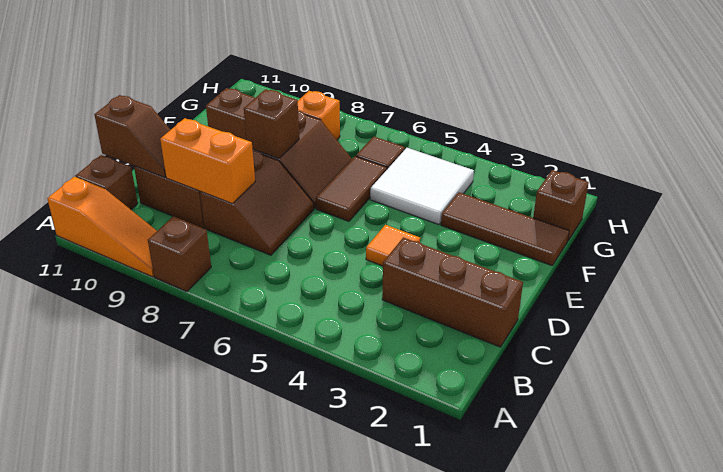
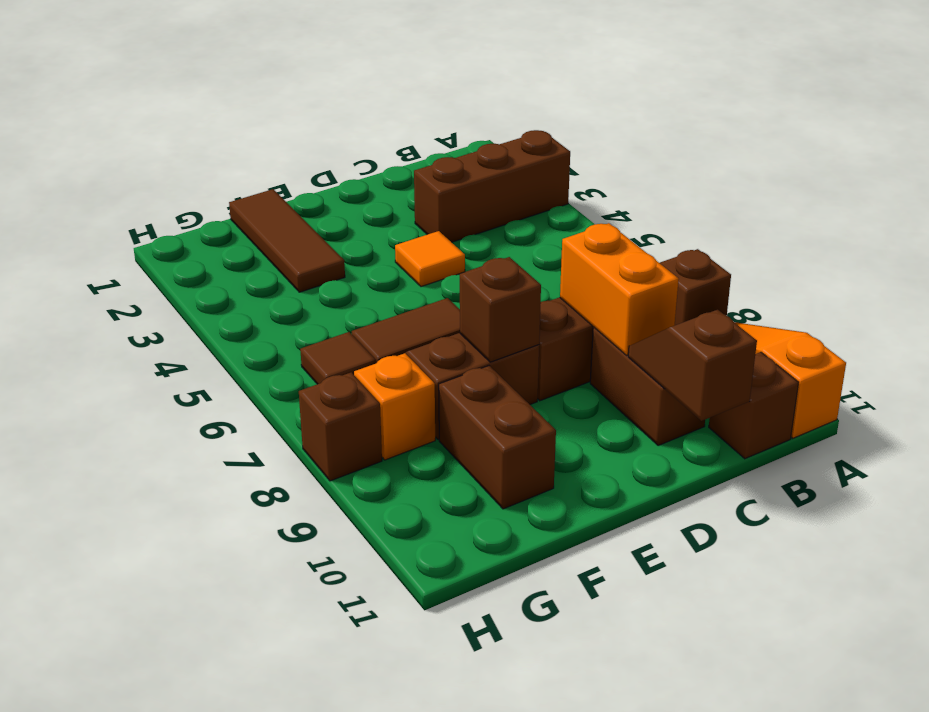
brown 1x3 brick [382,237,523,347] -> brown 1x3 brick turned to [414,130,570,242]
white 2x2 tile [370,148,474,225] -> none
brown 1x1 brick [533,170,589,241] -> brown 1x1 brick moved to [299,372,382,481]

